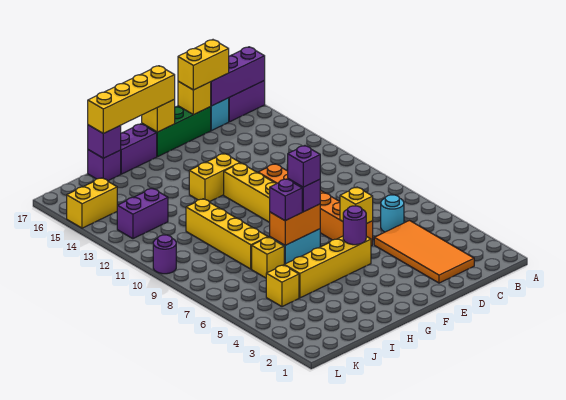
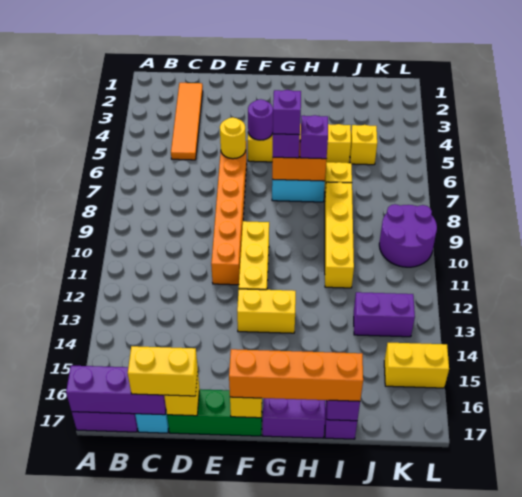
orange 2x4 tile [374,221,474,283] -> orange 1x4 tile [171,83,203,160]
cyan 1x1 round brick [381,195,404,232] -> none
yellow 1x1 brick [340,187,373,224] -> yellow 1x1 round brick [220,117,246,159]
yellow 1x4 brick [88,66,175,134] -> orange 1x4 brick [229,349,363,401]
purple 1x1 round brick [153,235,176,274] -> purple 2x2 round brick [379,204,437,267]

